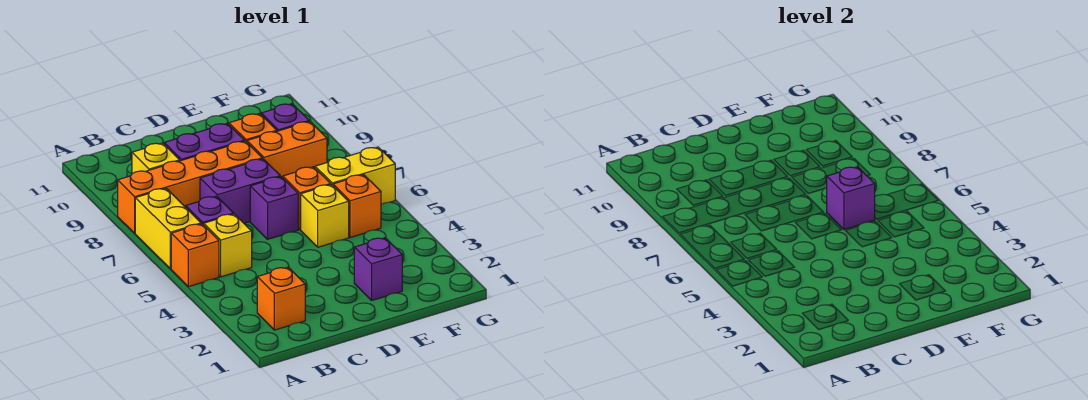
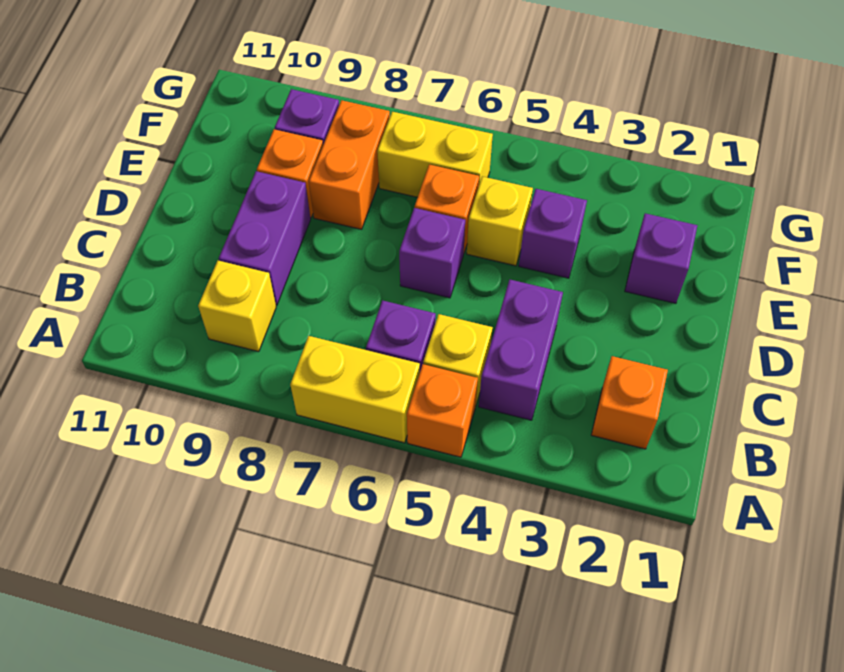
orange 1x4 brick [118,141,262,233] -> none
purple 1x2 brick [200,159,280,223] -> purple 1x2 brick moved to [479,280,563,420]
purple 1x1 brick [827,167,875,229] -> purple 1x1 brick moved to [519,189,587,278]
orange 1x1 brick [333,175,381,237] -> none
yellow 1x2 brick [315,147,395,204] -> yellow 1x2 brick turned to [377,112,493,197]

